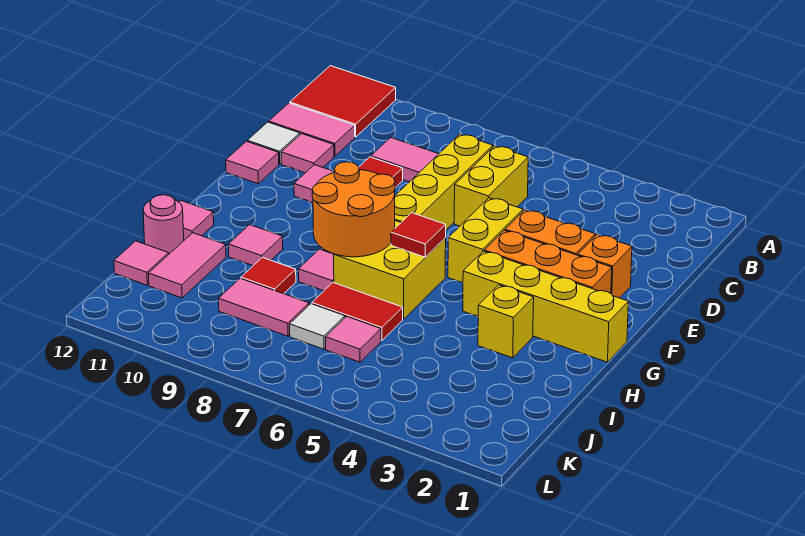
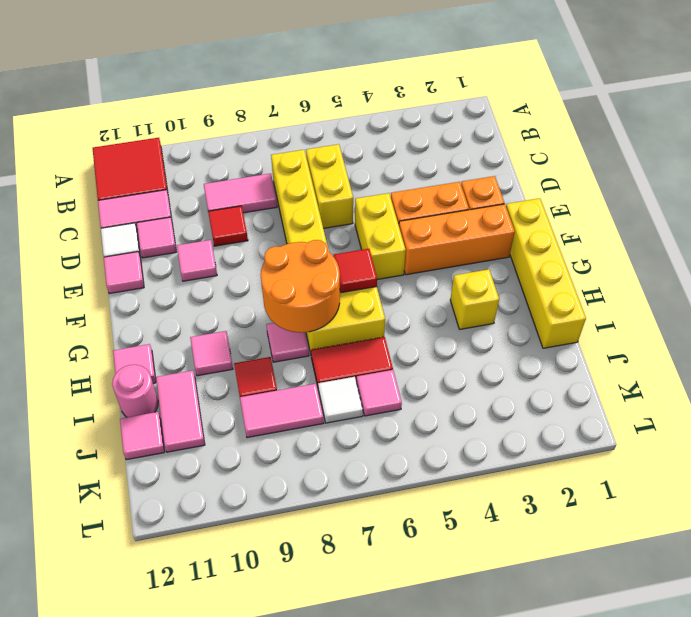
yellow 1x4 brick [463,251,628,362] -> yellow 1x4 brick turned to [506,198,586,348]

